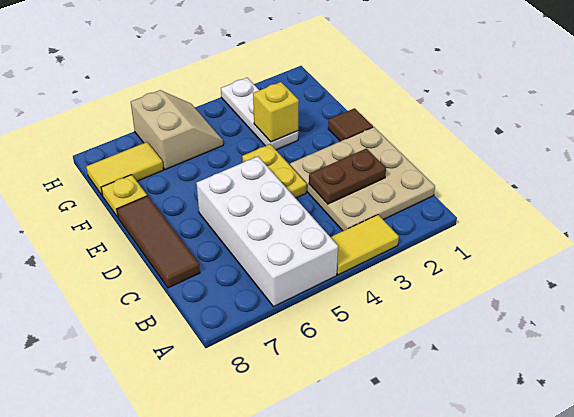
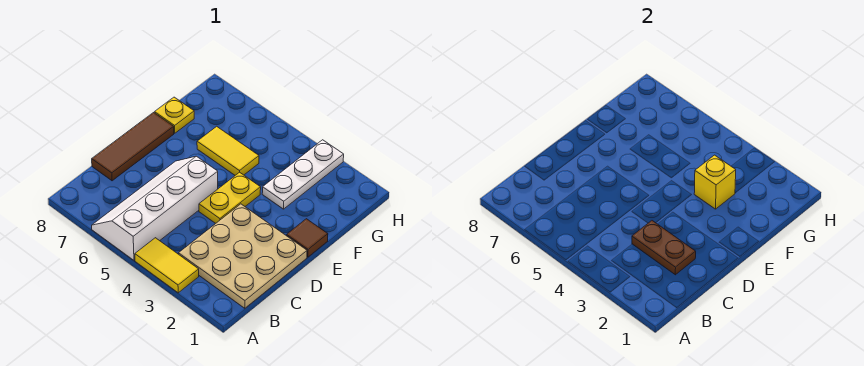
white 2x4 brick [196,156,338,307] -> white 2x4 slope [92,156,218,260]
tan 2x2 slope [131,90,223,170] -> none
yellow 1x2 tile [86,142,163,196] -> yellow 1x2 tile moved to [197,126,259,175]

